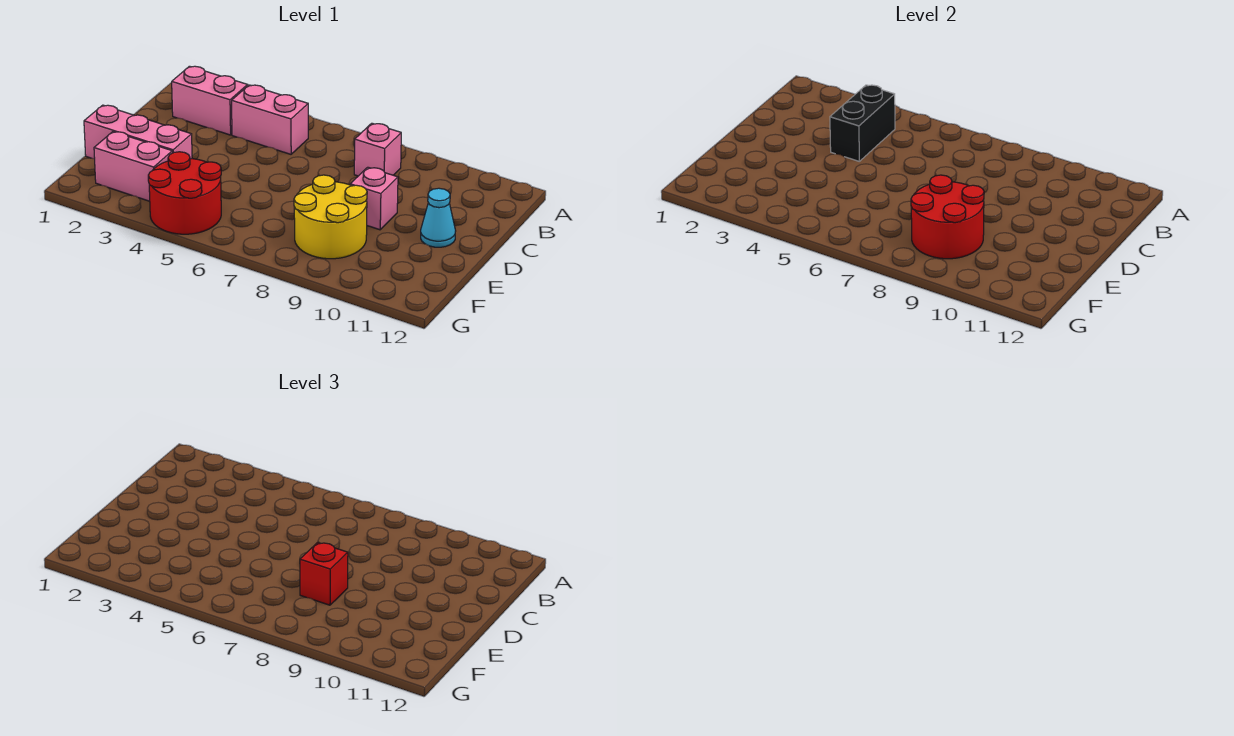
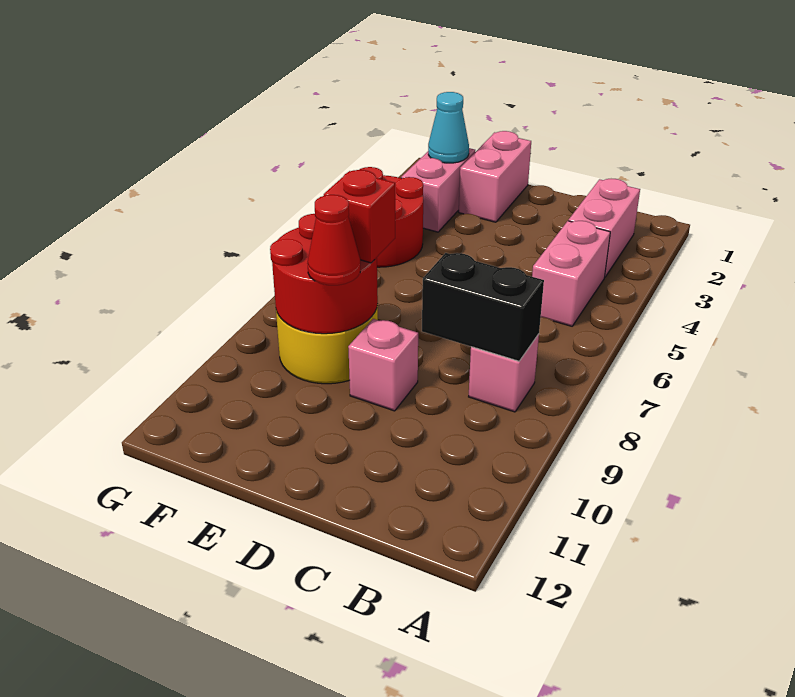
black 1x2 brick [830,85,895,161] -> black 1x2 brick moved to [422,253,544,361]
cyan 1x1 cone [421,188,456,247] -> cyan 1x1 cone moved to [428,92,469,163]
pink 1x3 brick [84,105,192,159] -> pink 1x2 brick [459,131,531,222]
none -> red 1x1 cone [308,195,360,285]

